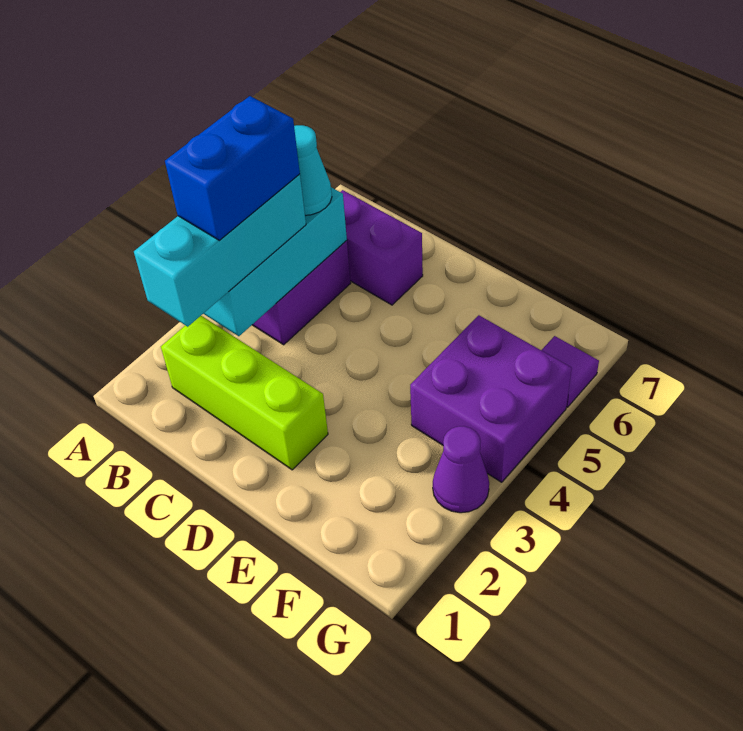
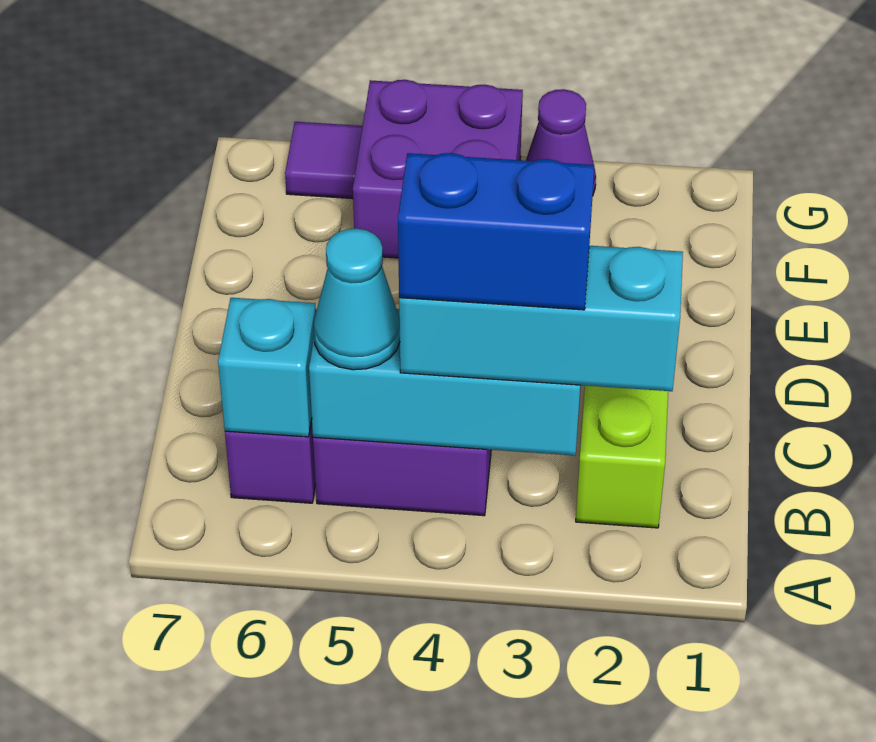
none -> cyan 1x1 brick [218,298,316,437]

